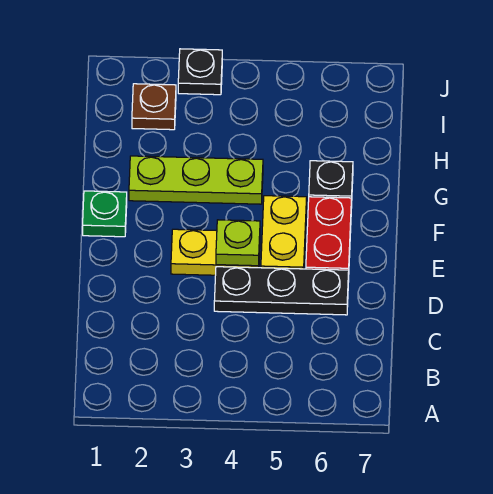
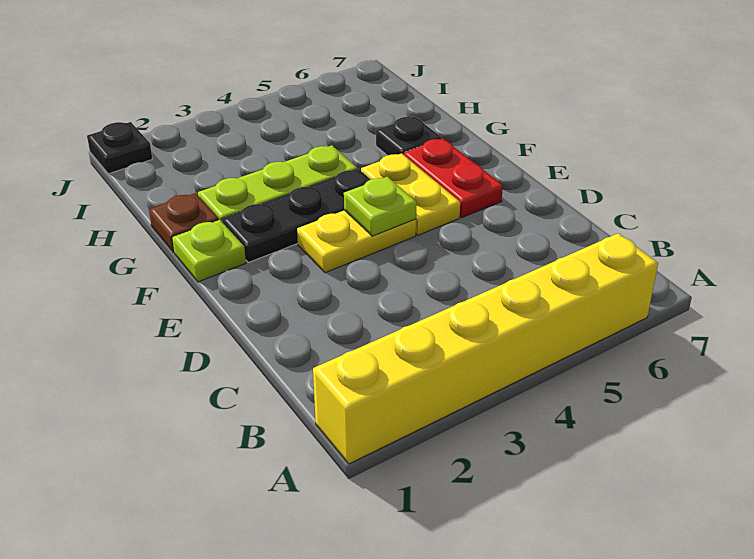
none -> yellow 1x6 brick [313,233,658,464]
black 1x3 plate [214,267,349,315] -> black 1x3 plate moved to [222,169,371,262]
green 1x1 plate [83,191,127,237] -> lime 1x1 plate [172,220,246,282]
brown 1x1 plate [132,84,176,130] -> brown 1x1 plate moved to [149,193,219,252]
black 1x1 plate [178,49,222,95] -> black 1x1 plate moved to [87,122,152,174]

